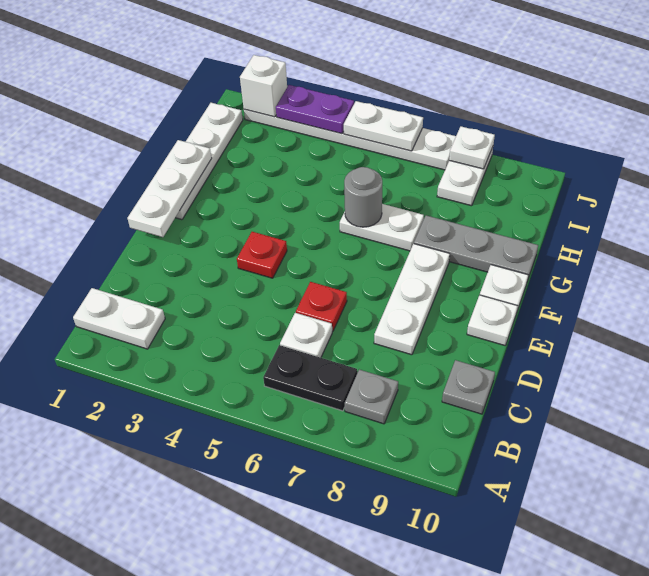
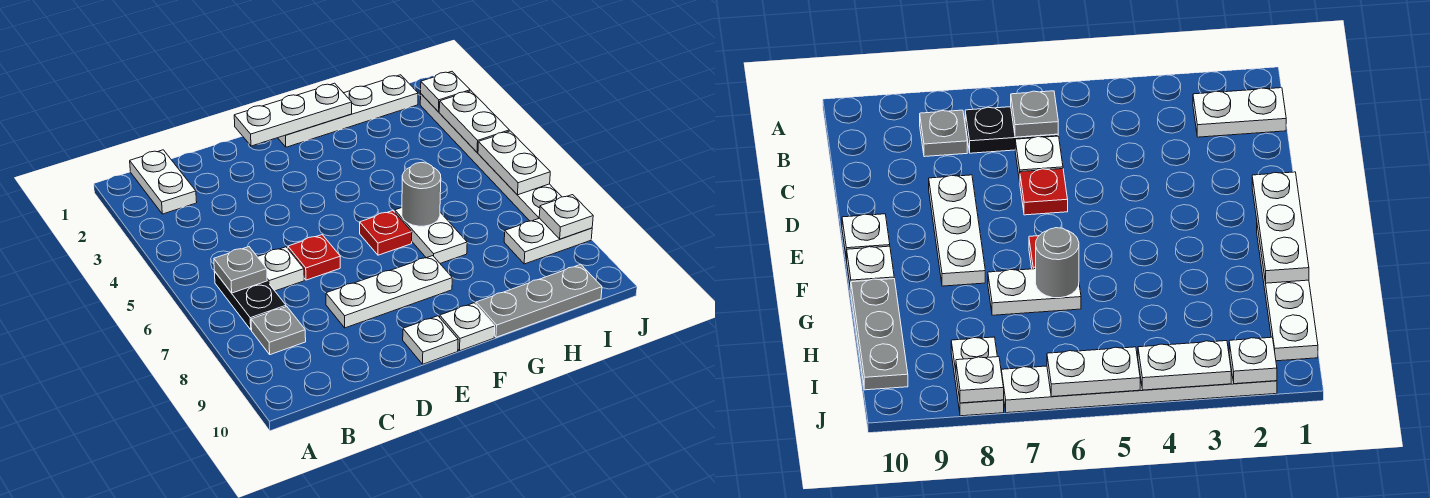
grey 1x1 plate [442,360,495,414] -> grey 1x1 plate moved to [214,247,267,293]
red 1x1 plate [237,232,287,278] -> red 1x1 plate moved to [360,211,412,255]
grey 1x3 plate [414,216,538,281] -> grey 1x3 plate turned to [476,264,602,337]
white 1x1 brick [240,55,287,117] -> white 1x1 plate [421,72,470,112]
purple 1x2 plate [276,85,354,134] -> white 1x2 plate [439,91,509,152]

